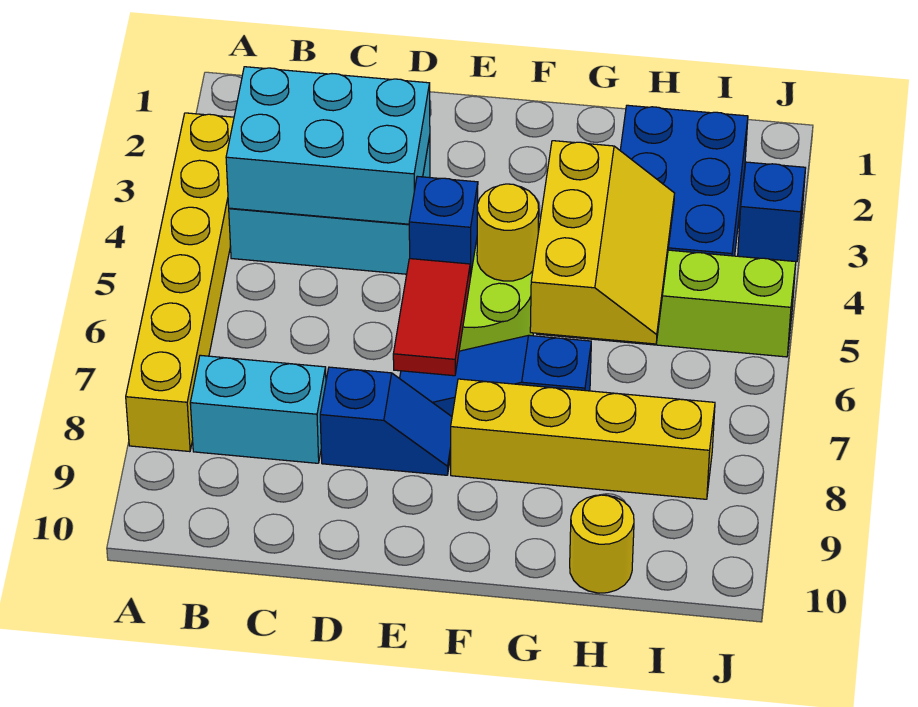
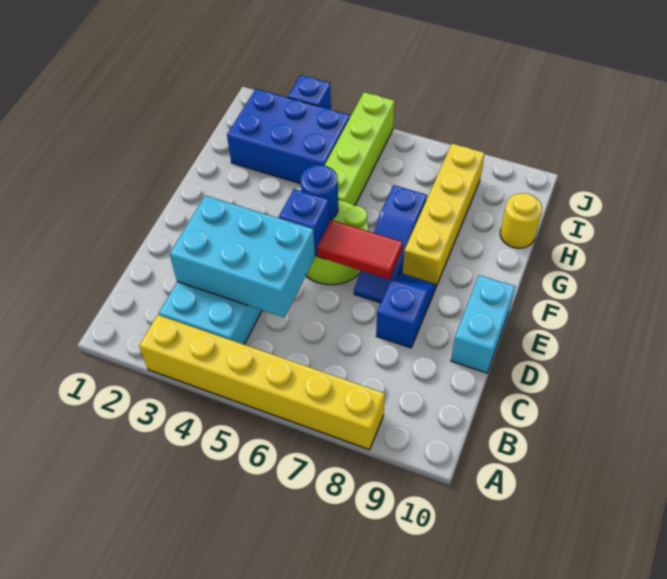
cyan 2x3 brick [226,67,430,224] -> cyan 2x3 brick turned to [170,195,315,317]
cyan 1x2 brick [190,355,326,463] -> cyan 1x2 brick moved to [451,275,515,373]
yellow 1x1 round brick [477,184,539,281] -> blue 1x1 round brick [301,165,338,221]
yellow 2x3 slope [530,141,675,344] -> none

